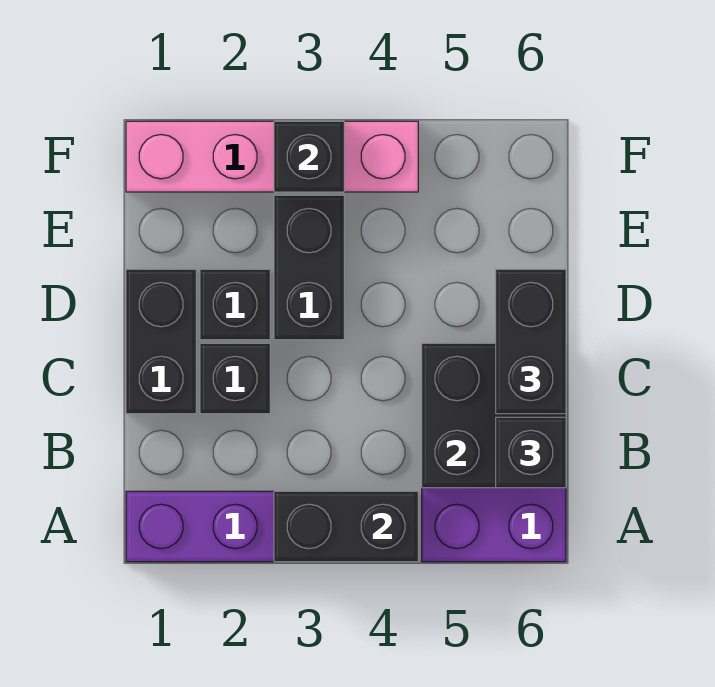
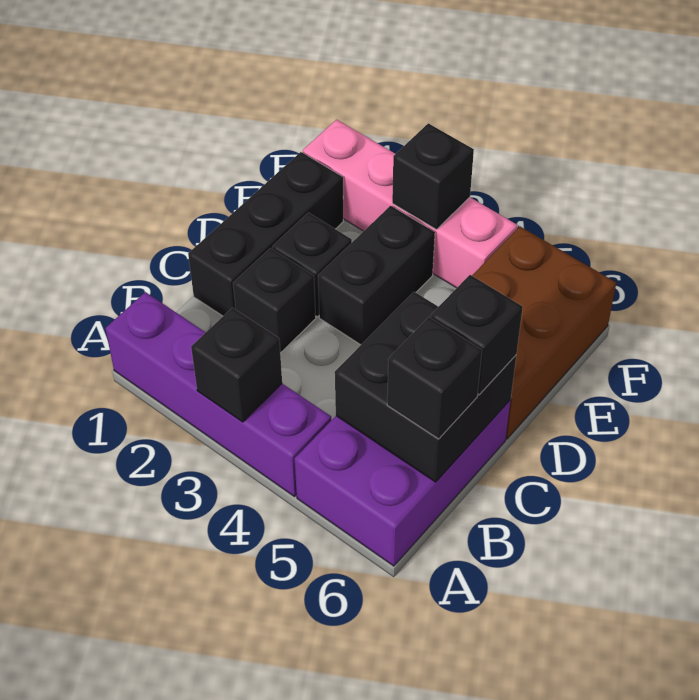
black 1x2 brick [274,491,418,562] -> black 1x1 brick [191,308,282,422]
black 1x2 brick [126,269,196,414] -> black 1x3 brick [188,152,343,316]
black 1x2 brick [496,269,566,414] -> black 1x1 brick [431,275,523,395]
none -> brown 2x3 brick [472,227,616,439]

